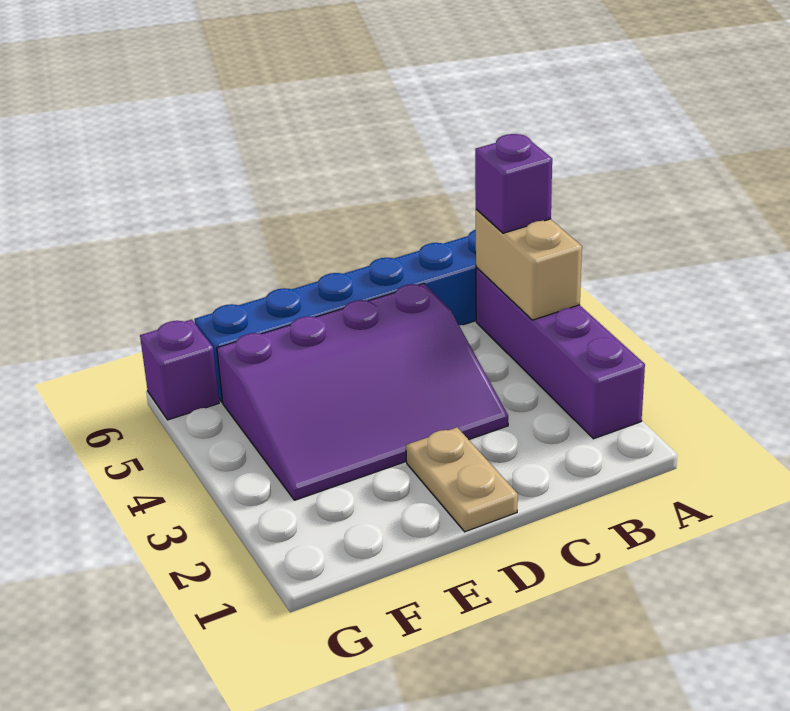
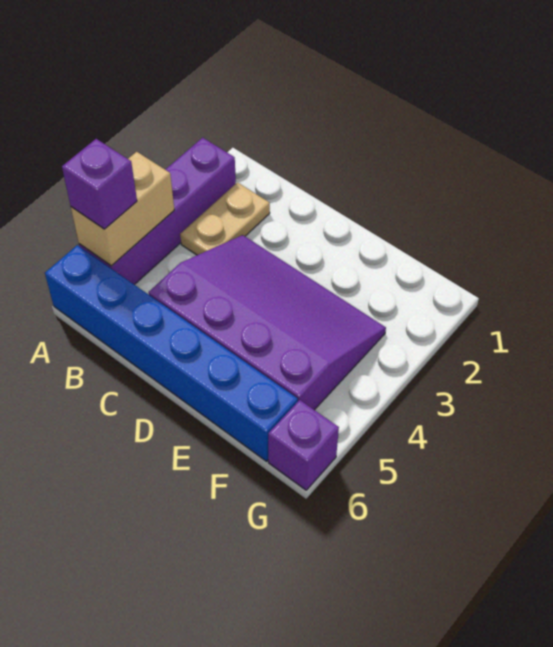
tan 1x2 plate [406,427,518,532] -> tan 1x2 plate moved to [180,182,270,255]

